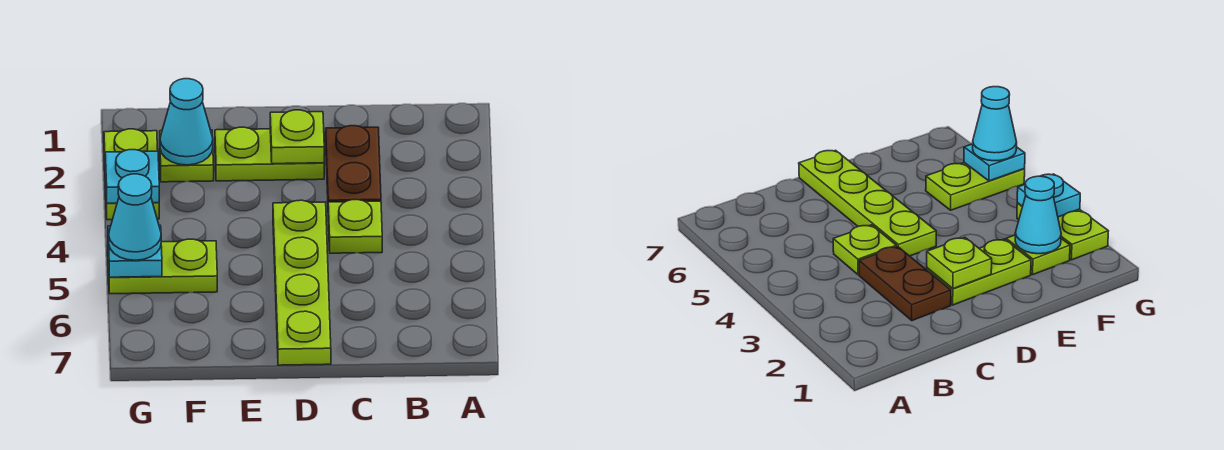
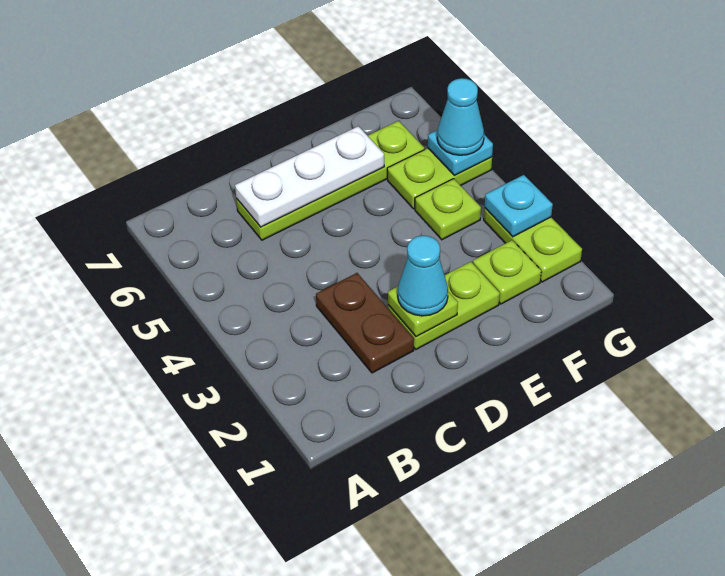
lime 1x1 plate [328,200,382,253] -> lime 1x1 plate moved to [415,179,481,240]
none -> white 1x3 plate [235,126,384,227]
lime 1x4 plate [273,200,331,365] -> lime 1x4 plate turned to [236,121,424,240]
cyan 1x1 cone [160,79,213,165] -> cyan 1x1 cone moved to [398,236,448,316]

